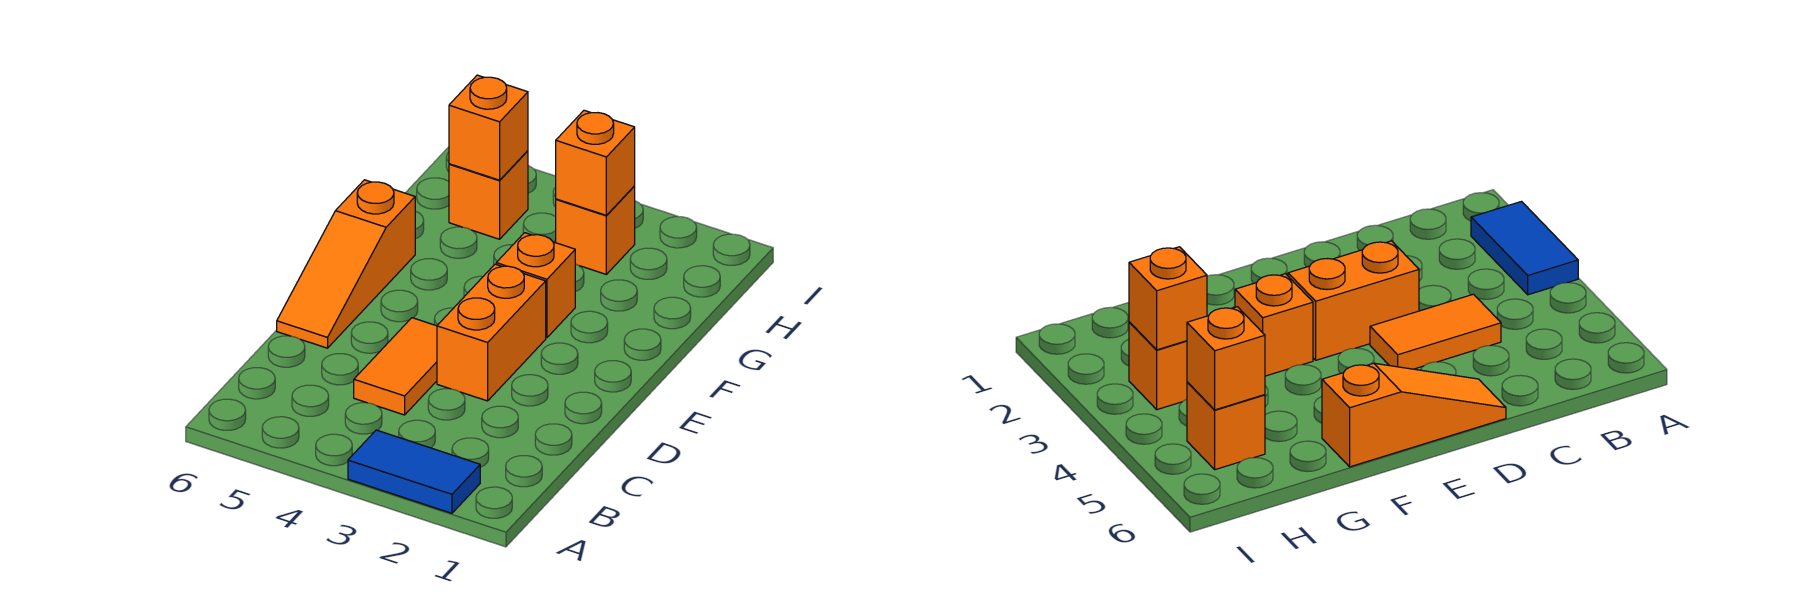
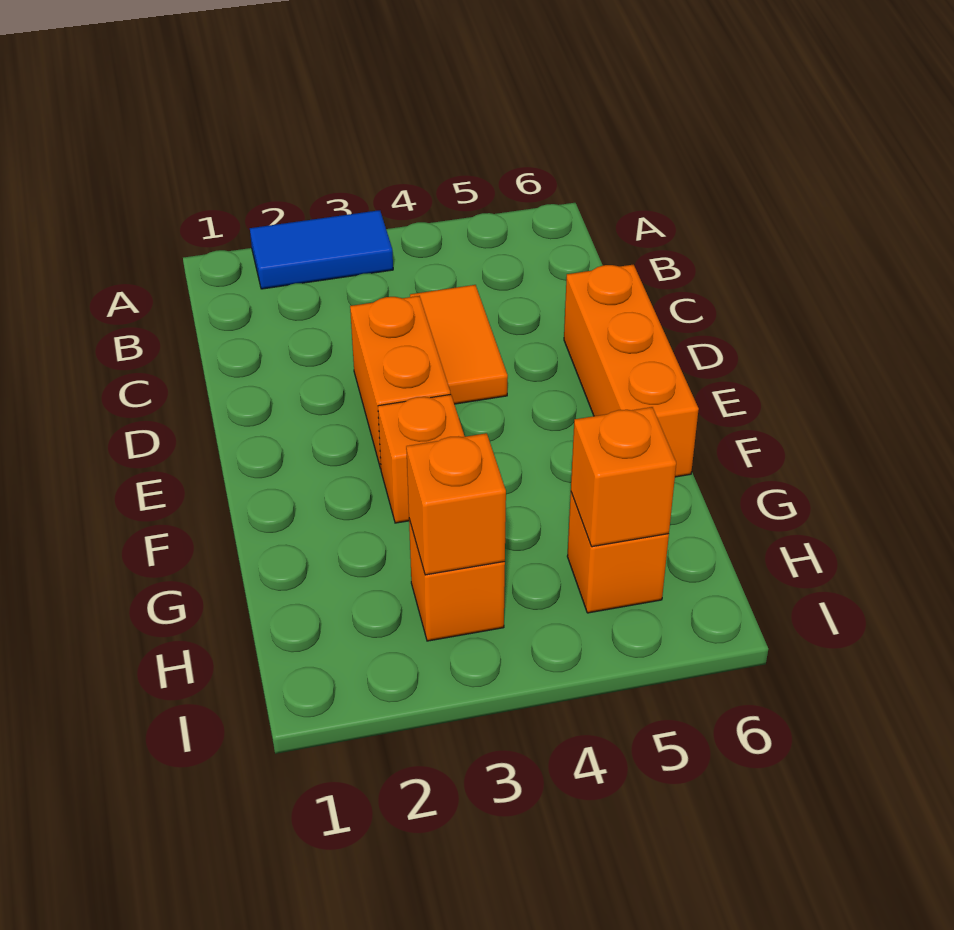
orange 1x3 slope [277,180,415,348] -> orange 1x3 brick [564,265,699,477]

